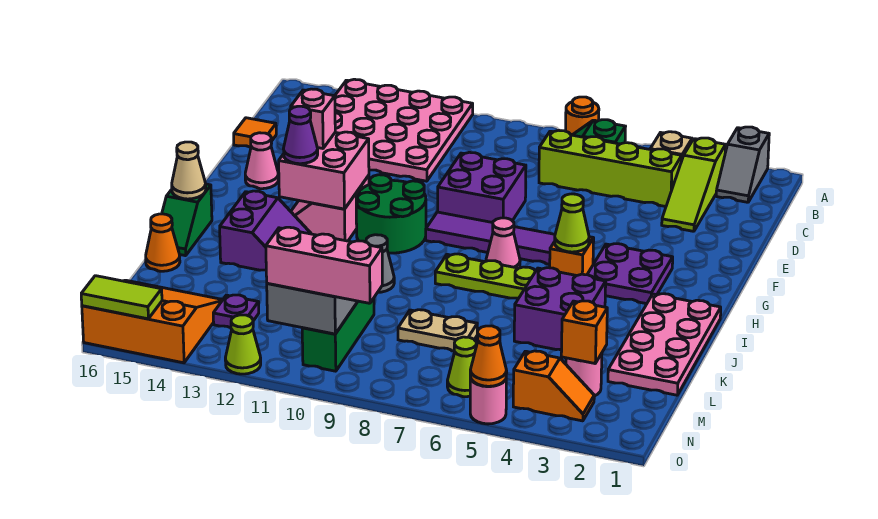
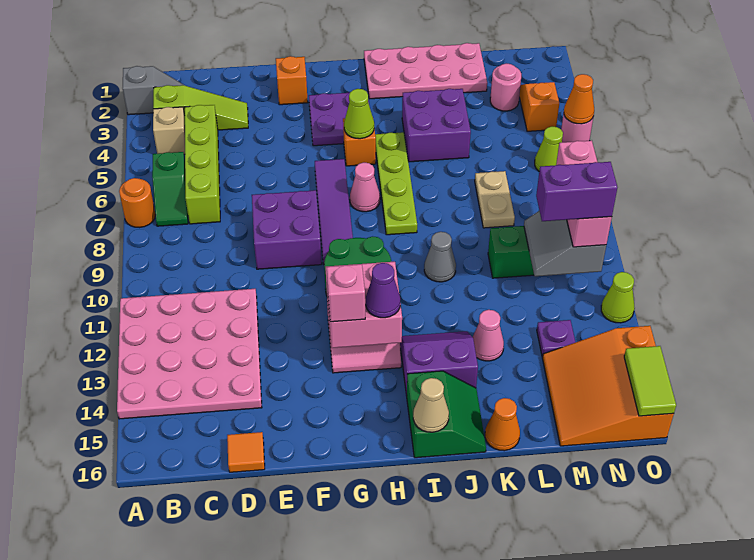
pink 1x1 cone [245,133,279,189] -> pink 1x1 cone moved to [473,310,504,361]
green 1x2 slope [162,184,212,256] -> green 2x2 slope [407,371,486,458]
orange 1x1 brick [561,301,607,363] -> orange 1x1 brick moved to [276,56,308,105]
none -> purple 1x2 brick [536,162,617,221]

